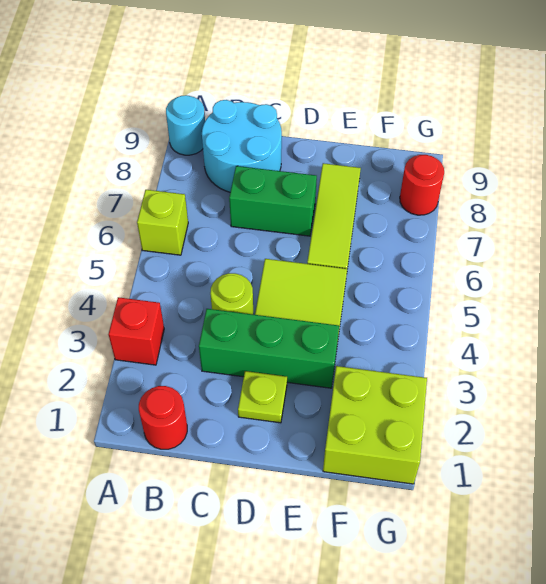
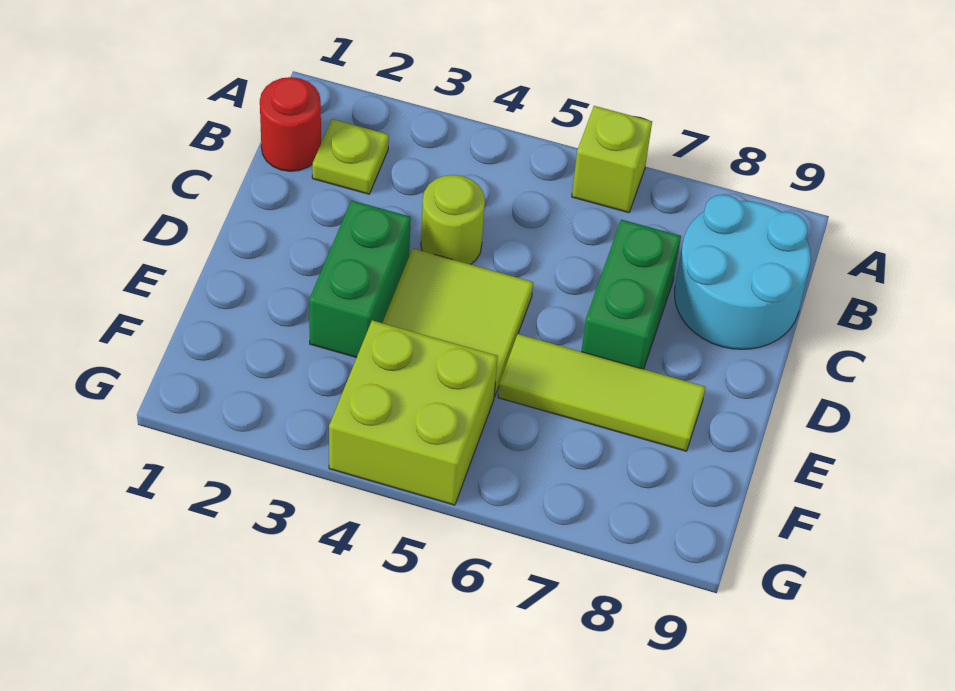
red 1x1 brick [109,297,164,365] -> none
cyan 1x1 round brick [166,95,205,155] -> none
green 1x3 brick [199,309,339,388] -> green 1x2 brick [309,200,411,358]
lime 1x1 plate [238,371,287,423] -> lime 1x1 plate moved to [312,119,389,194]
lime 2x2 brick [323,366,427,484] -> lime 2x2 brick moved to [329,320,498,505]
red 1x1 round brick [400,155,444,215] -> none

